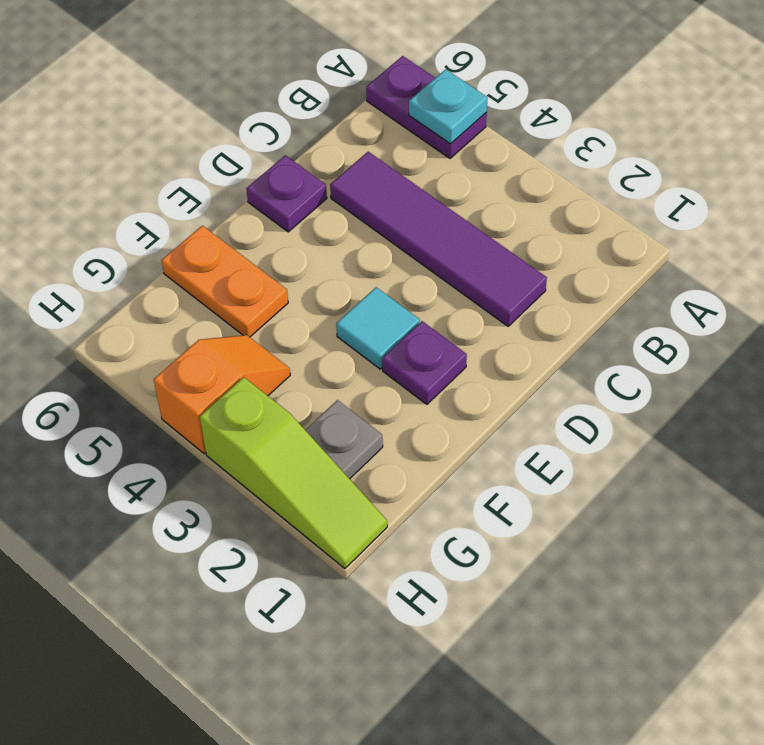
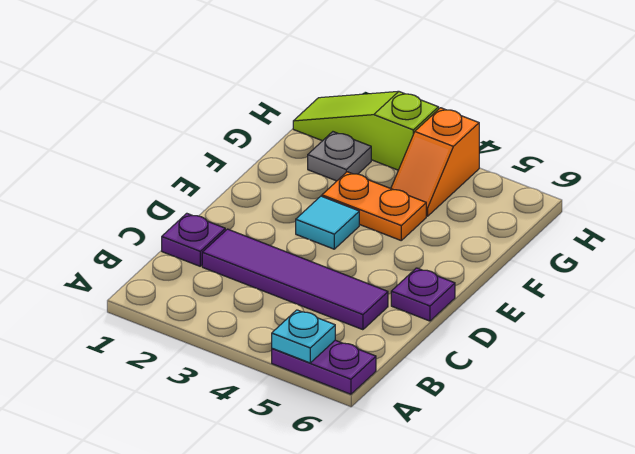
purple 1x1 plate [382,321,467,404] -> purple 1x1 plate moved to [162,213,225,266]
orange 1x2 plate [162,226,288,337] -> orange 1x2 plate moved to [322,172,426,240]

